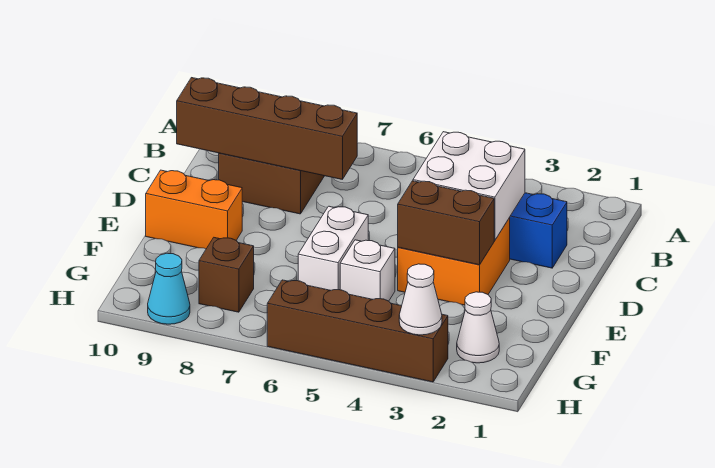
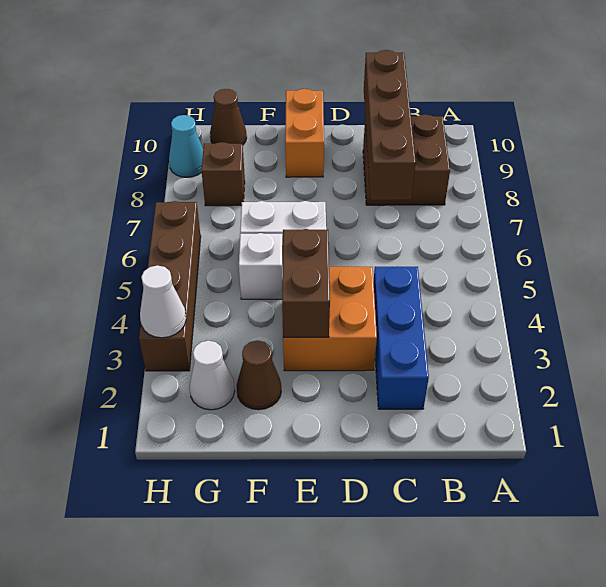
white 2x2 brick [413,132,525,240] -> none
none -> brown 1x1 cone [237,340,281,410]
none -> brown 1x1 cone [210,89,247,145]

